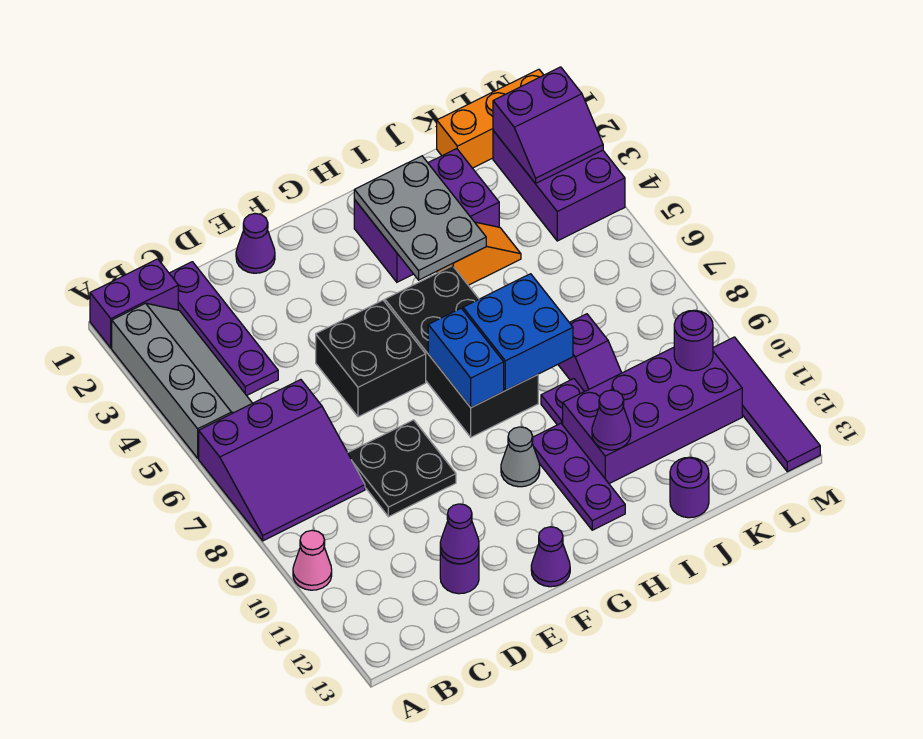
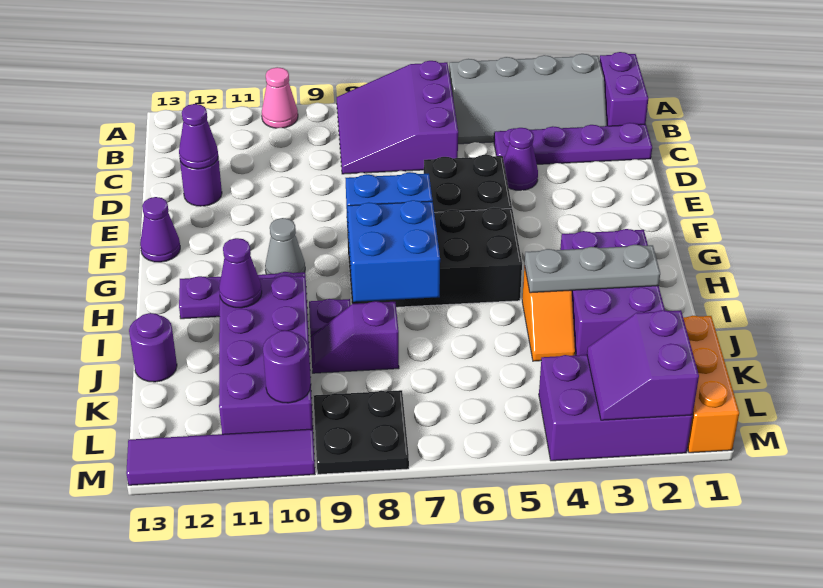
black 2x2 plate [348,420,456,517] -> black 2x2 plate moved to [314,390,409,474]
purple 1x1 cone [236,213,275,273] -> purple 1x1 cone moved to [504,128,538,190]
grey 2x3 plate [354,156,486,280] -> grey 1x3 plate [525,245,660,293]

